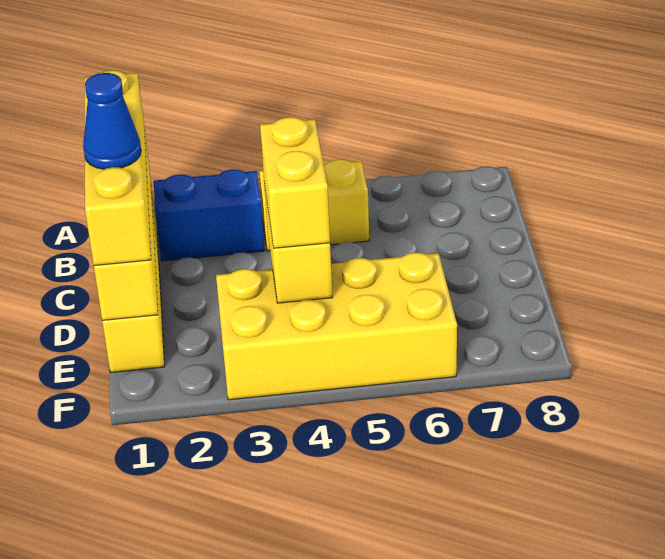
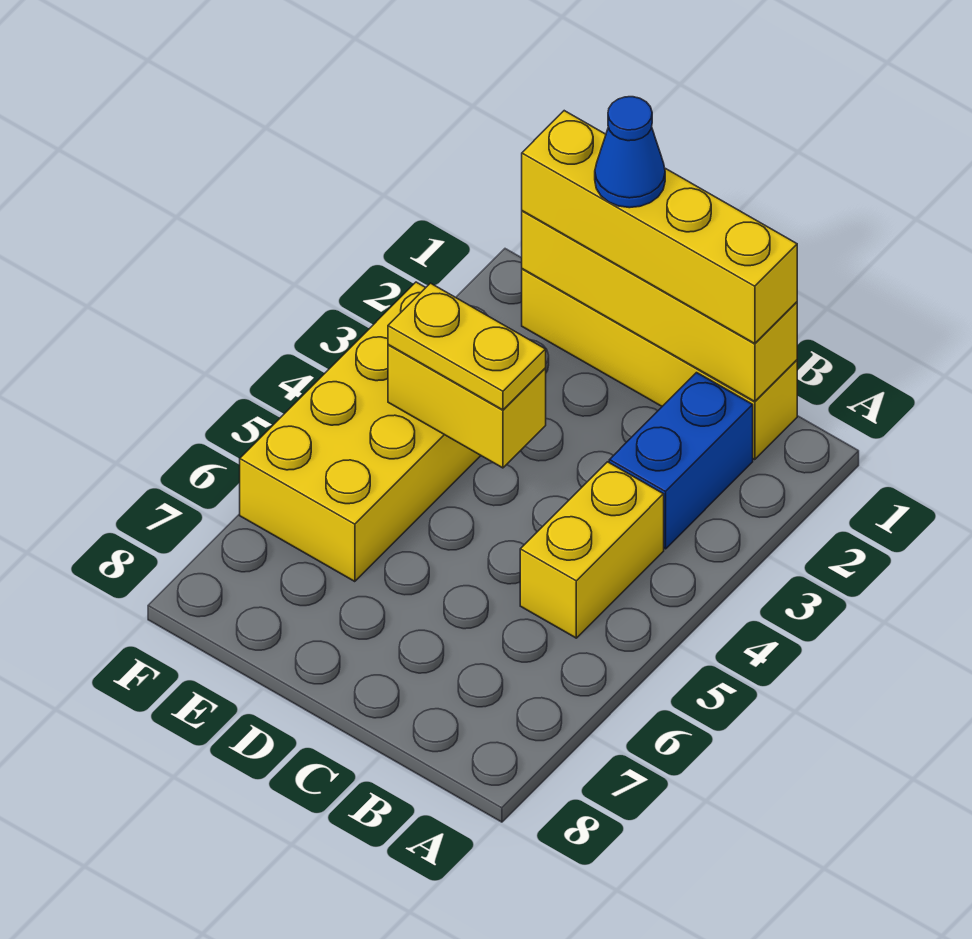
yellow 1x2 brick [260,117,330,248] -> yellow 1x2 plate [388,283,546,410]

